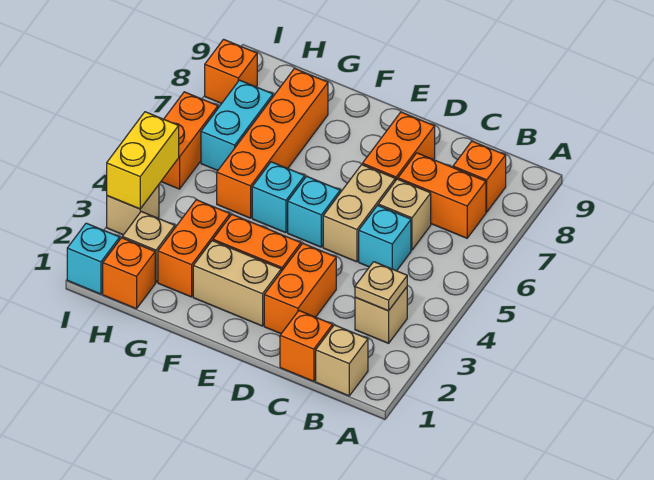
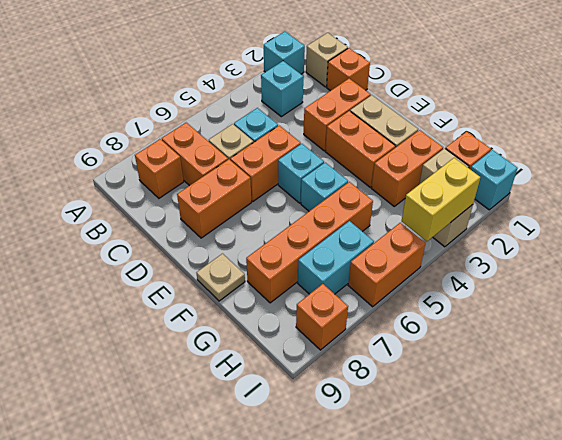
none -> cyan 1x1 brick [264,32,305,74]
tan 1x1 brick [355,287,407,343] -> cyan 1x1 brick [261,61,303,117]
tan 1x1 plate [355,262,407,311] -> tan 1x1 plate moved to [197,254,245,301]
tan 1x2 brick [323,165,395,262] -> orange 1x2 brick [230,126,301,201]

